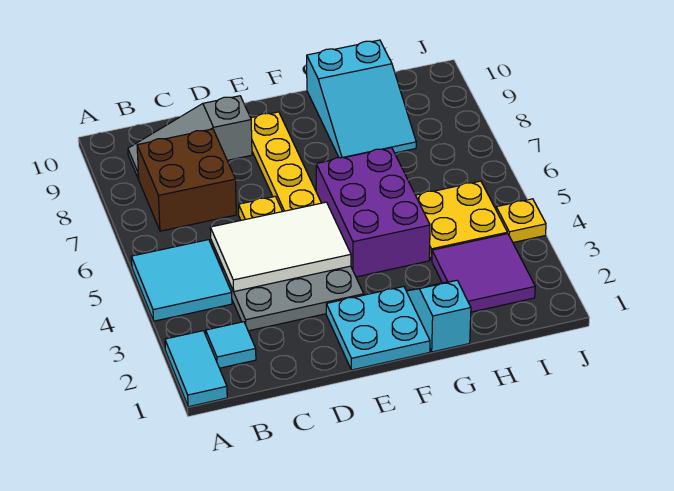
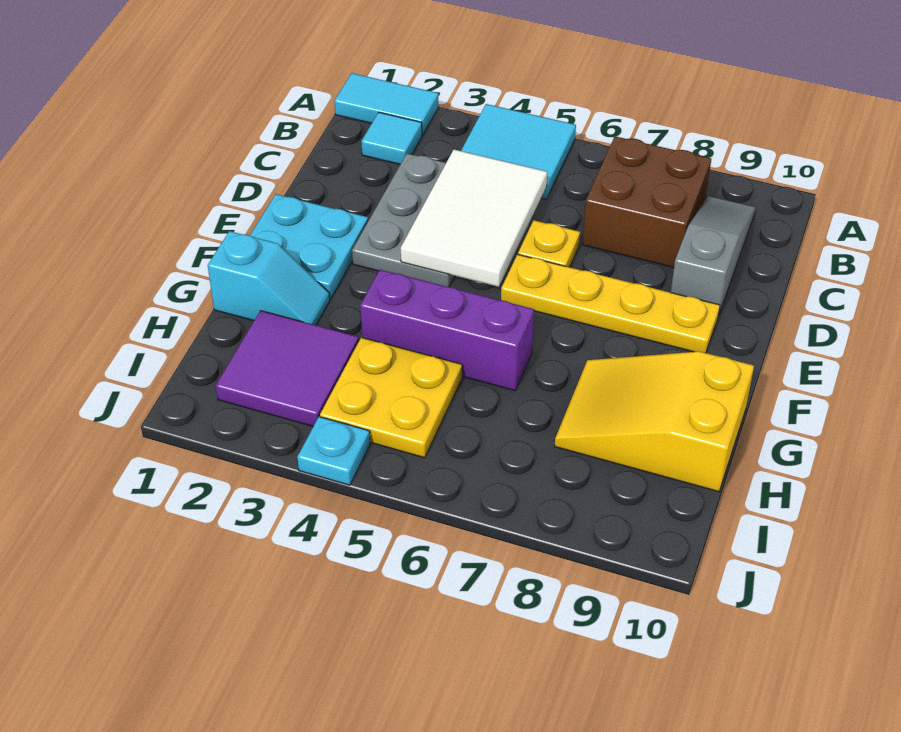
purple 2x3 brick [316,148,430,277] -> purple 1x3 brick [360,270,534,391]
cyan 2x3 slope [307,40,416,158] -> yellow 2x3 slope [555,351,754,492]
yellow 1x1 plate [496,199,546,242] -> cyan 1x1 plate [297,417,370,485]

